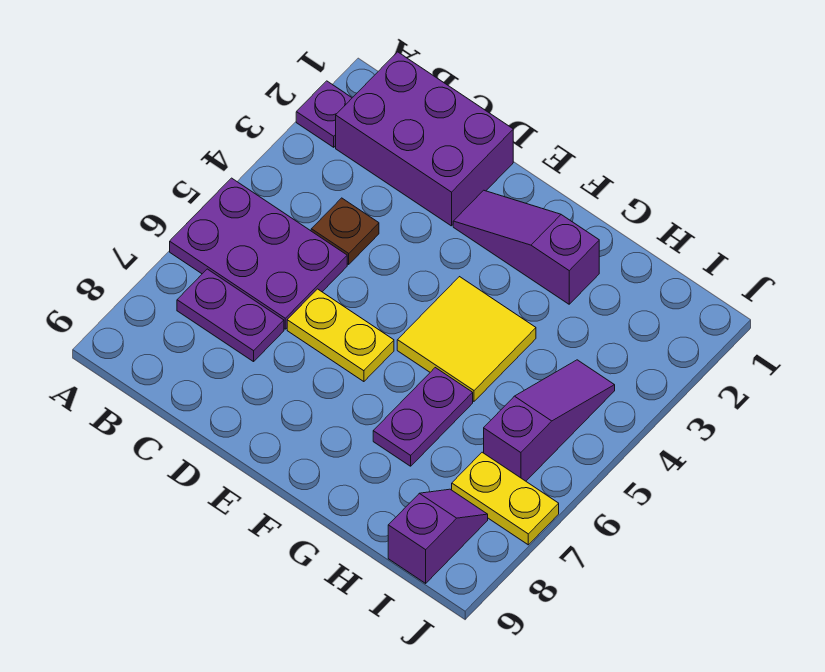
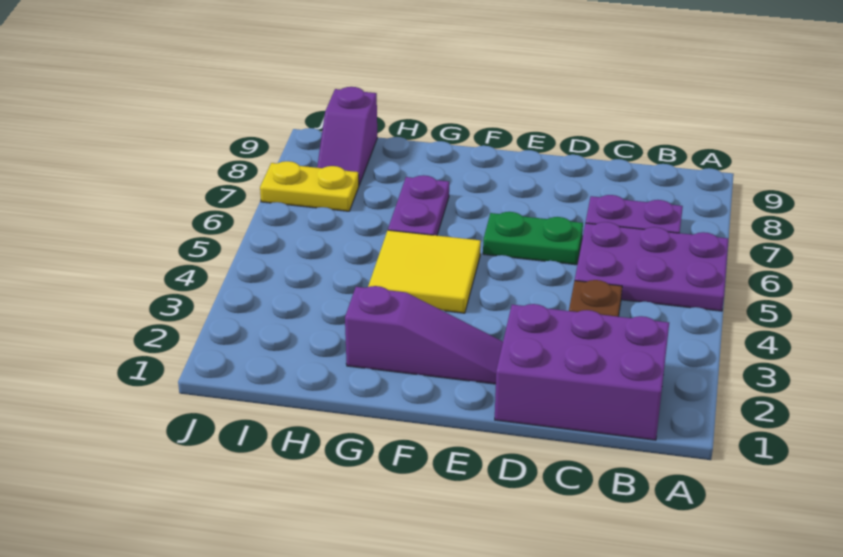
purple 1x1 plate [296,81,352,147] -> none
yellow 1x2 plate [287,289,394,382] -> green 1x2 plate [483,212,583,265]
purple 1x3 slope [484,360,615,481] -> none

